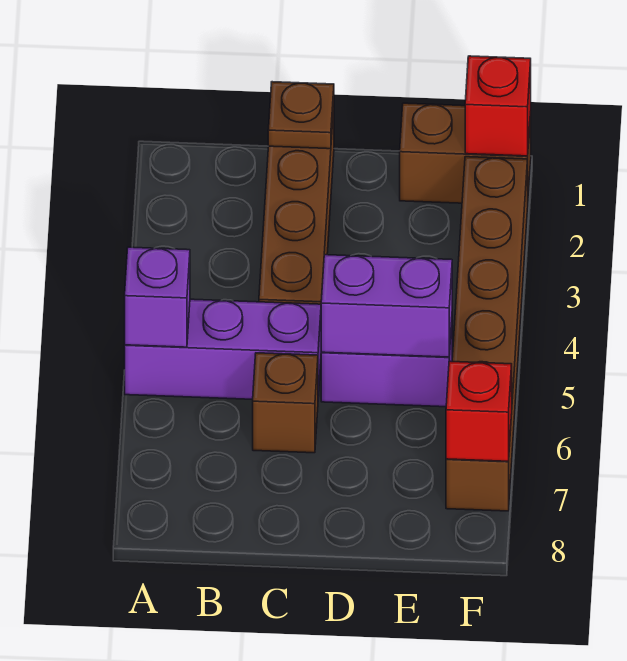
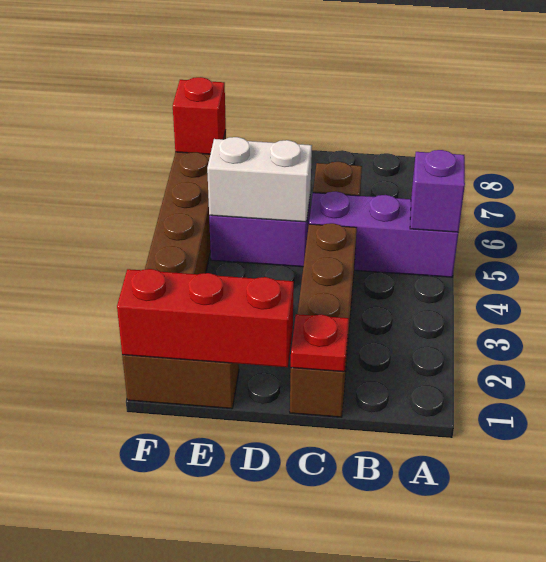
brown 1x1 plate [268,82,334,149] -> red 1x1 plate [291,314,349,372]
purple 1x2 brick [321,255,452,357] -> white 1x2 brick [207,137,312,222]
red 1x1 brick [465,56,531,156] -> red 1x3 brick [117,269,294,367]

